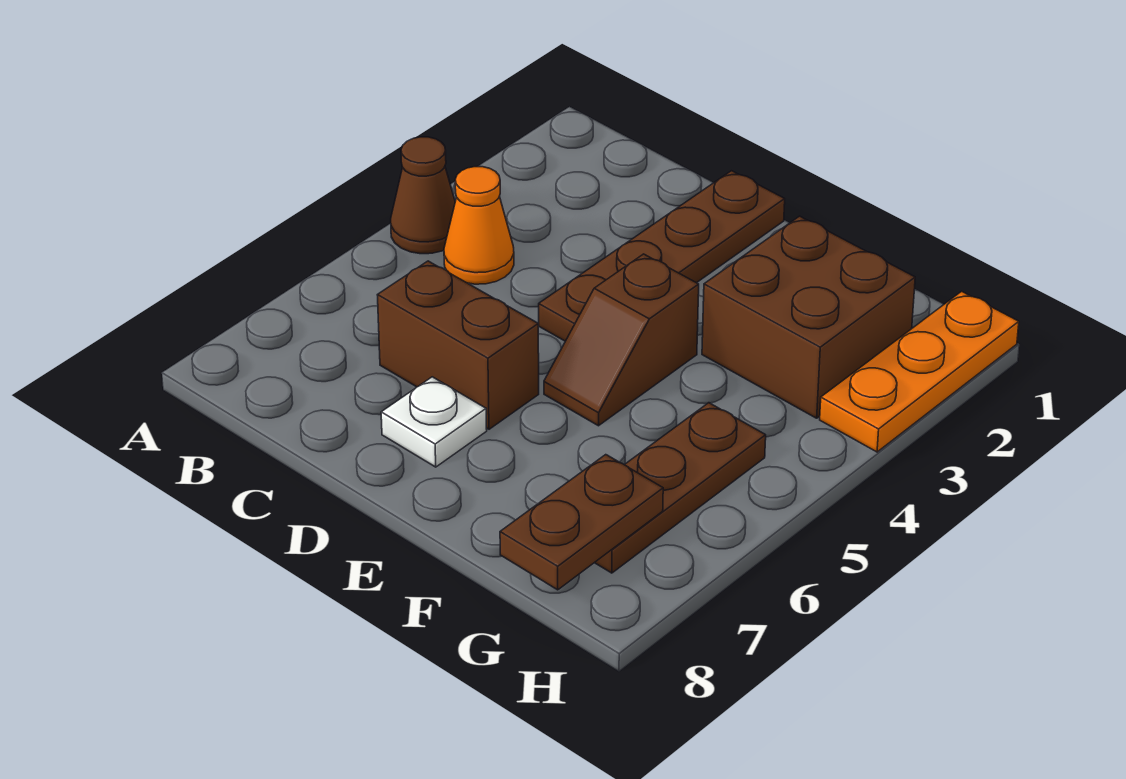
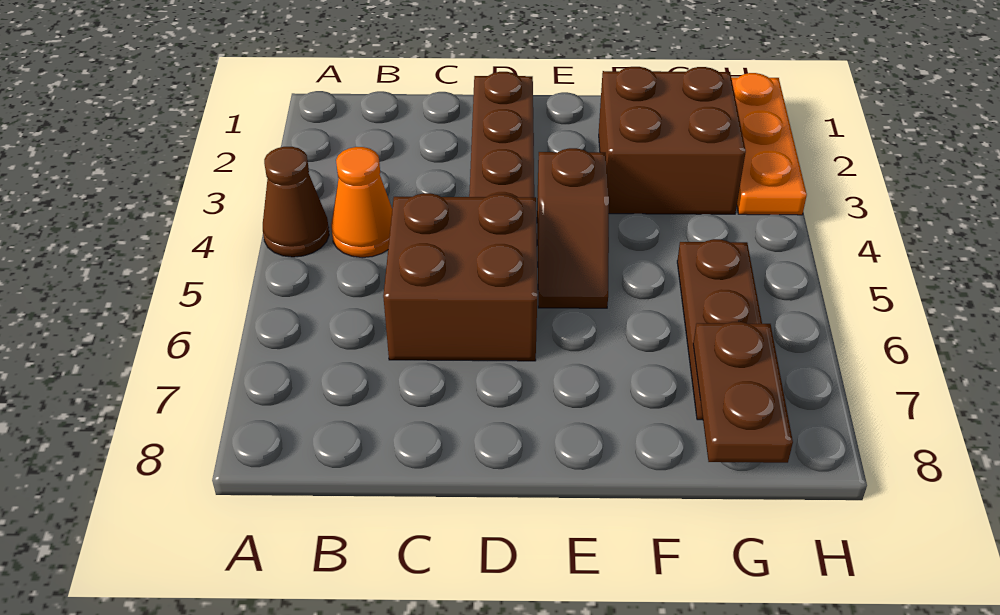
brown 1x2 brick [378,261,539,429] -> brown 2x2 brick [383,193,537,361]
white 1x1 plate [381,377,487,467] -> none

